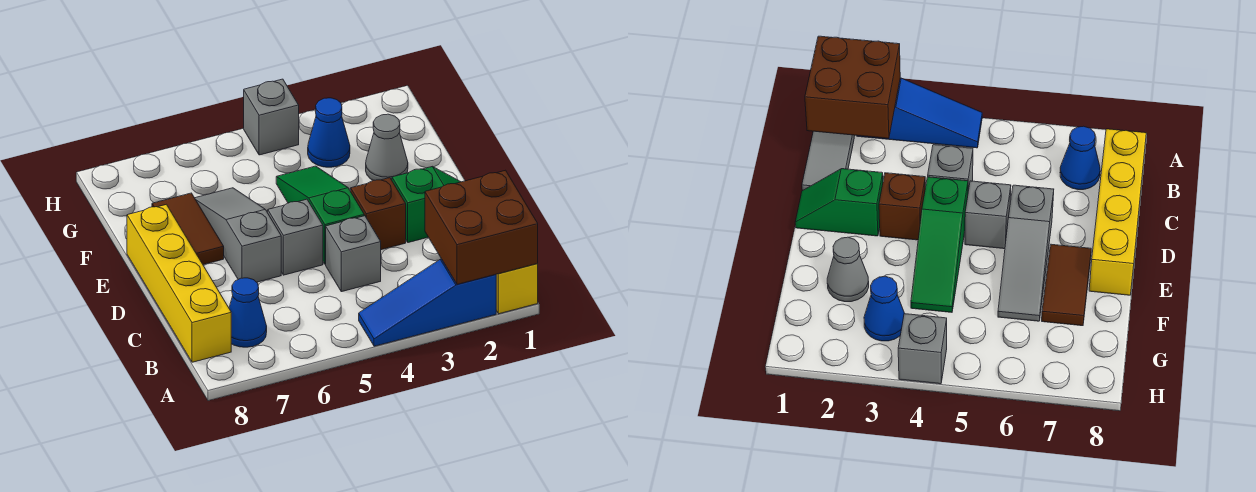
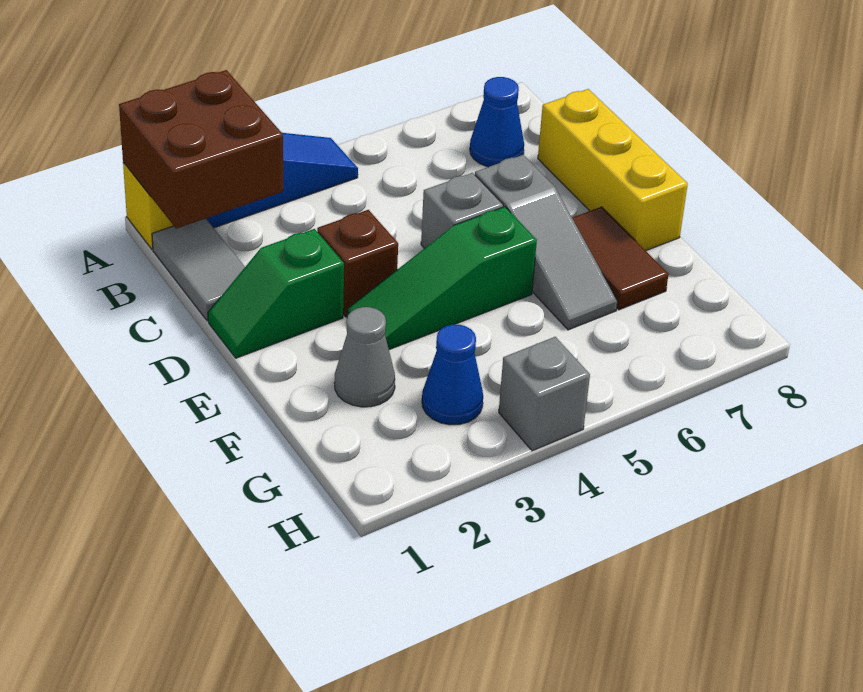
yellow 1x4 brick [127,204,231,362] -> yellow 1x3 brick [538,89,688,251]
grey 1x1 brick [326,216,381,292] -> none
green 1x3 slope [276,166,364,264] -> green 1x3 slope turned to [347,207,537,350]

